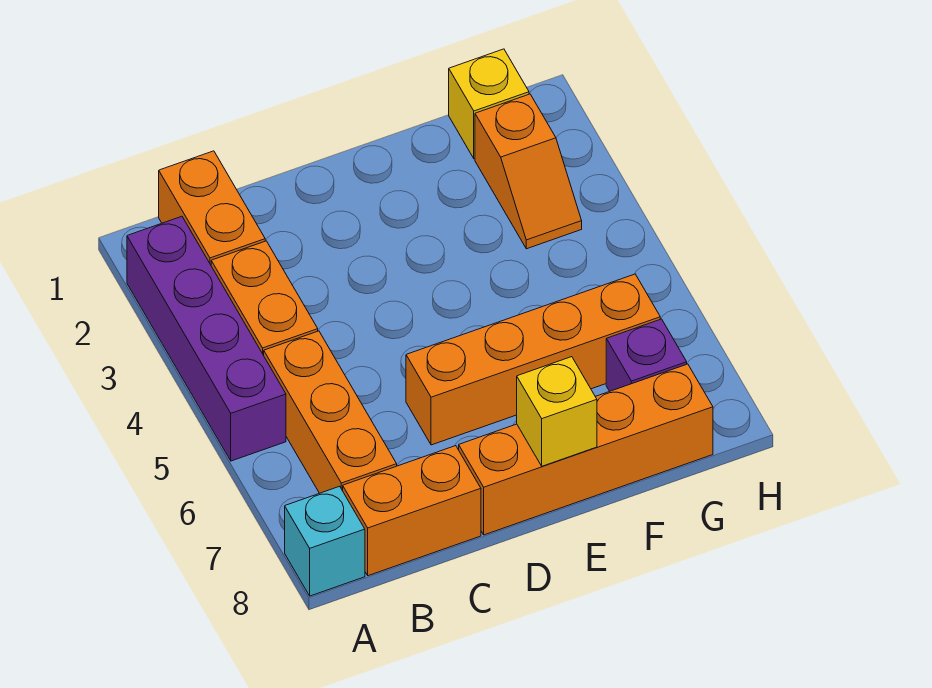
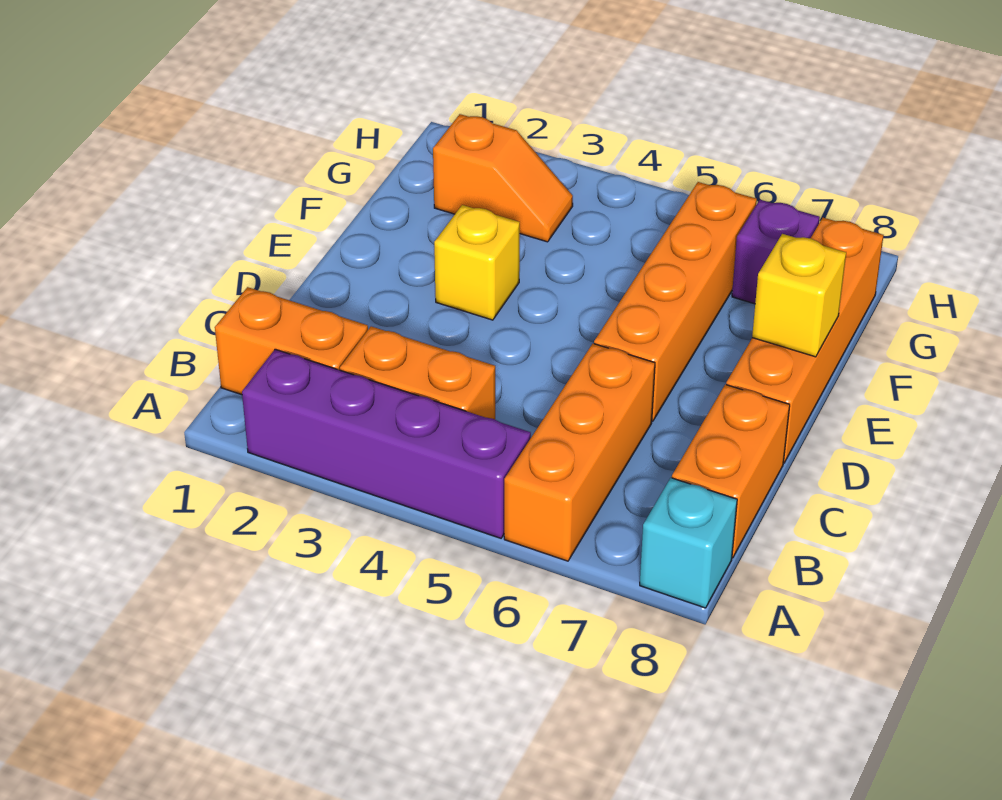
orange 1x3 brick [264,331,397,493] -> orange 1x3 brick turned to [504,344,655,561]
yellow 1x1 brick [449,49,529,159] -> yellow 1x1 brick moved to [434,205,520,320]

